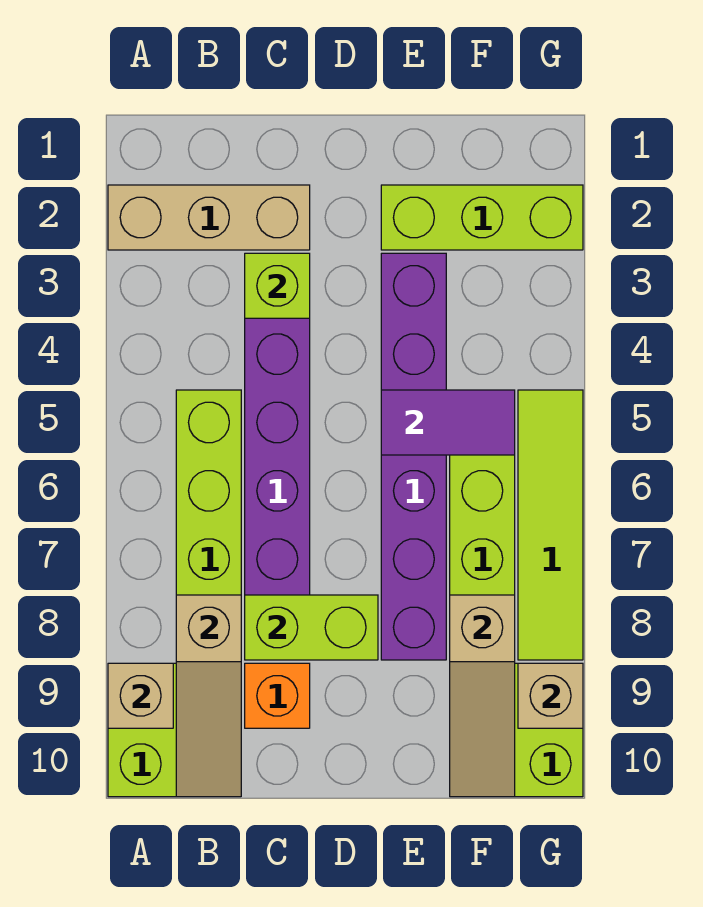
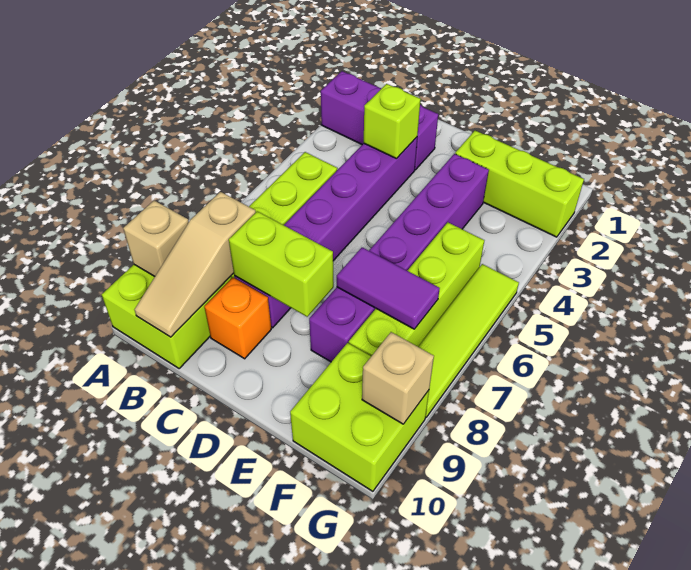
tan 1x3 brick [108,185,310,250] -> purple 1x3 brick [321,71,438,170]
purple 1x2 tile [381,390,515,455] -> purple 1x2 tile moved to [337,247,440,329]
tan 1x3 slope [450,595,515,797] -> none

